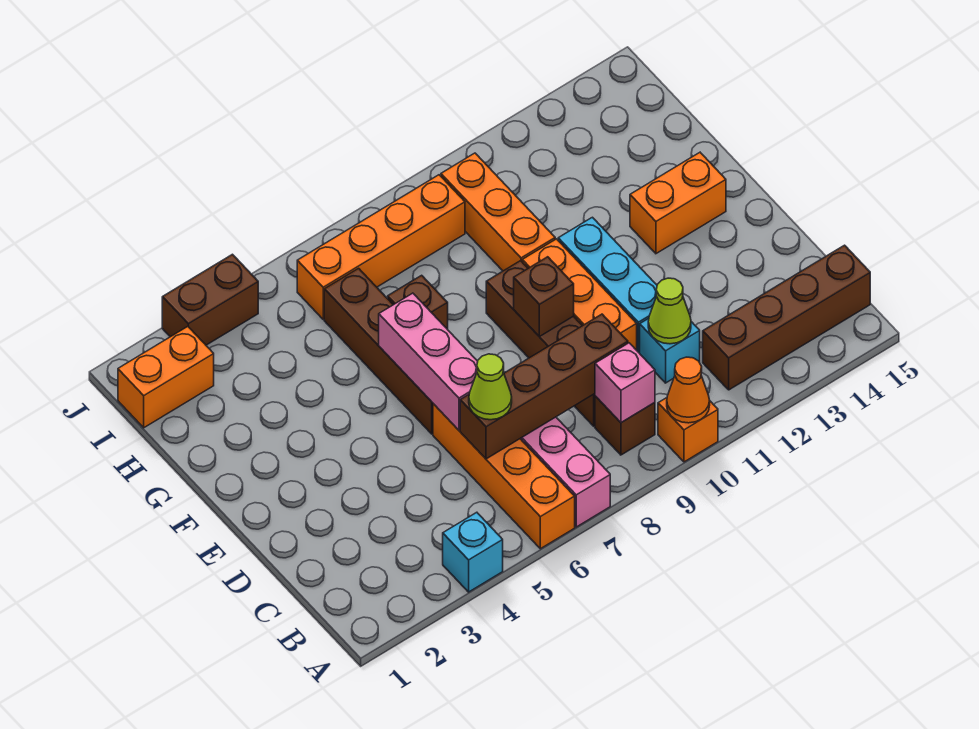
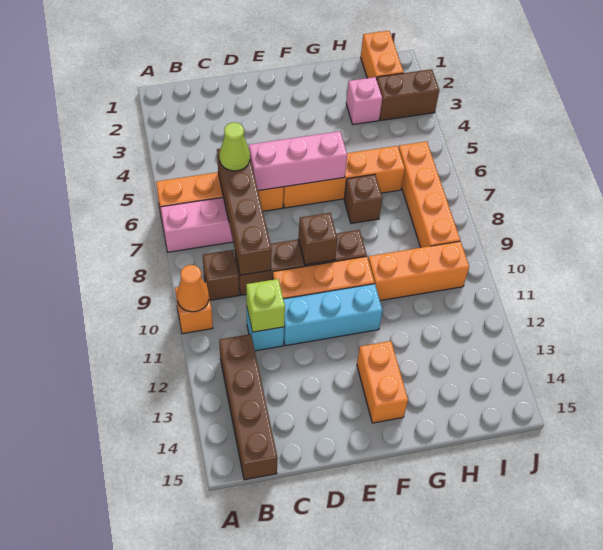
cyan 1x1 brick [443,512,503,592] -> none
pink 1x1 brick [595,343,655,423] -> pink 1x1 brick moved to [346,77,382,125]
lime 1x1 cone [648,278,691,344] -> lime 1x1 brick [246,279,285,332]
brown 1x4 brick [324,268,433,434] -> orange 1x4 brick [283,146,405,208]
brown 1x2 brick [162,254,258,345] -> brown 1x2 brick turned to [377,69,439,120]

